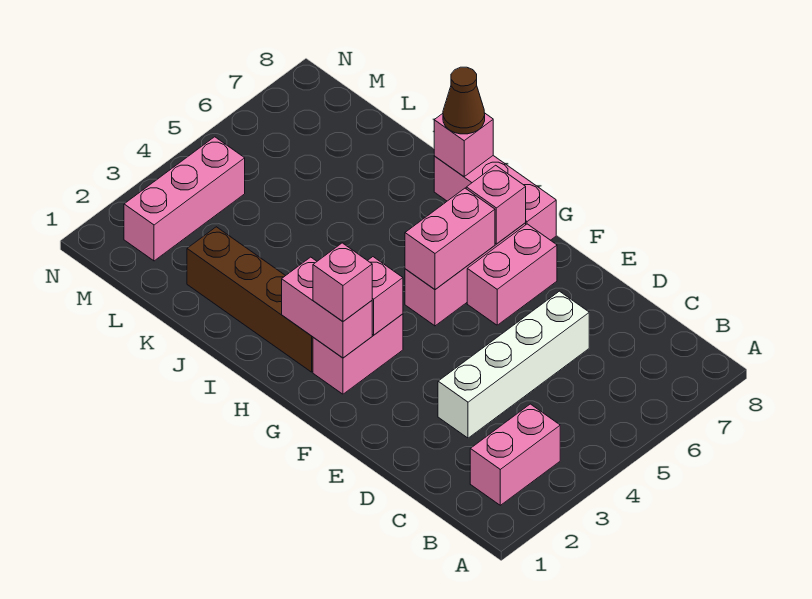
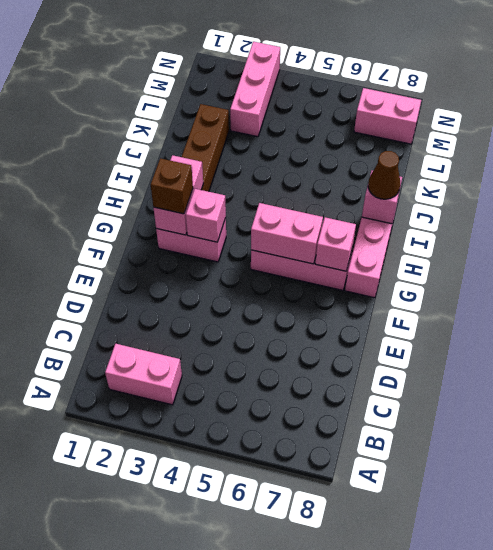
white 1x4 brick [438,291,589,438] -> none
pink 1x2 brick [467,224,557,325] -> pink 1x2 brick moved to [354,88,421,144]
pink 1x1 brick [313,243,372,321] -> brown 1x1 brick [151,158,193,214]
pink 1x3 brick [124,137,245,261] -> pink 1x3 brick turned to [230,42,280,137]

